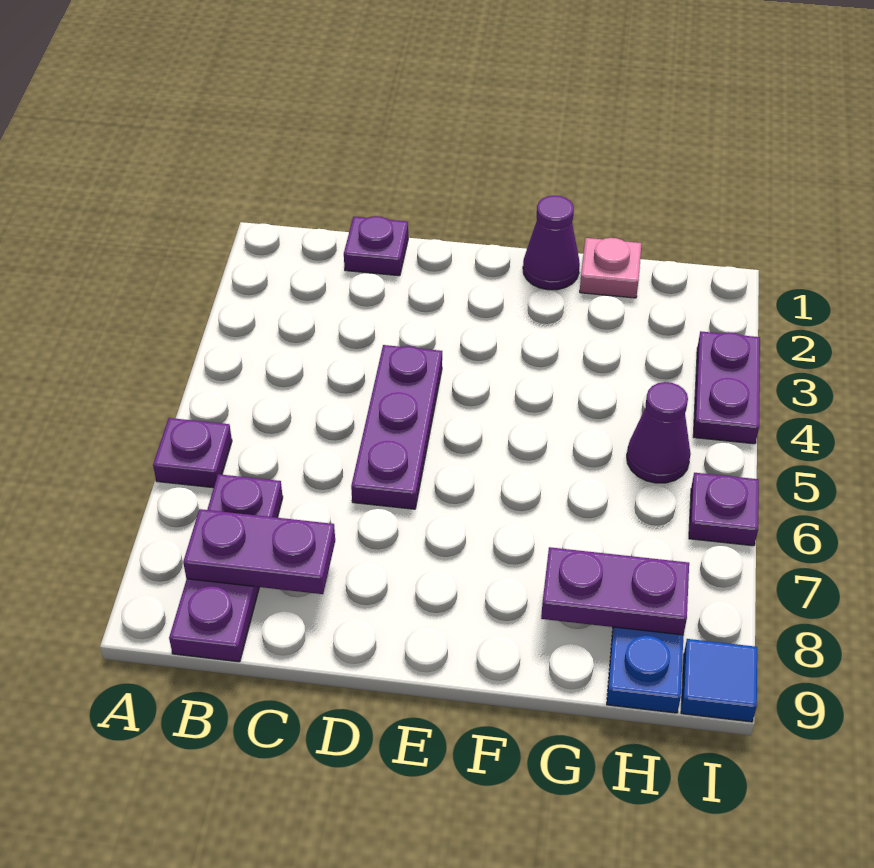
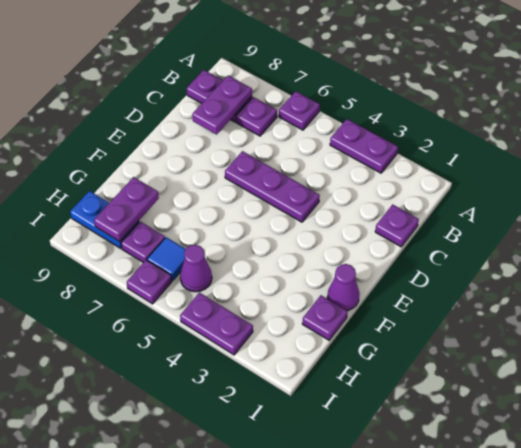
none -> purple 1x2 plate [330,119,398,173]
pink 1x1 plate [580,238,642,298] -> purple 1x1 plate [302,295,348,340]
none -> purple 1x1 plate [121,222,165,263]
blue 1x1 tile [681,639,757,722] -> blue 1x1 tile moved to [147,237,186,281]

